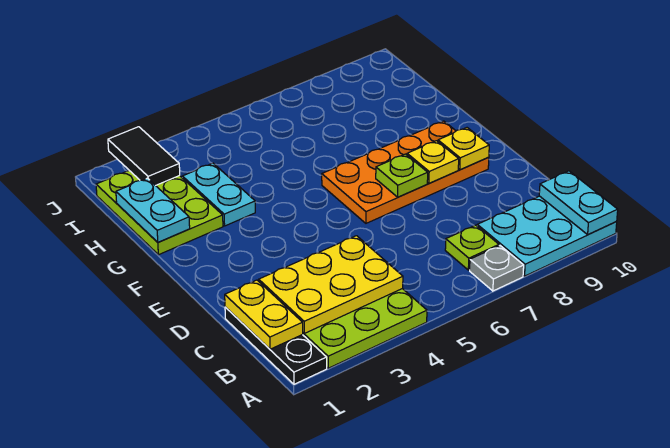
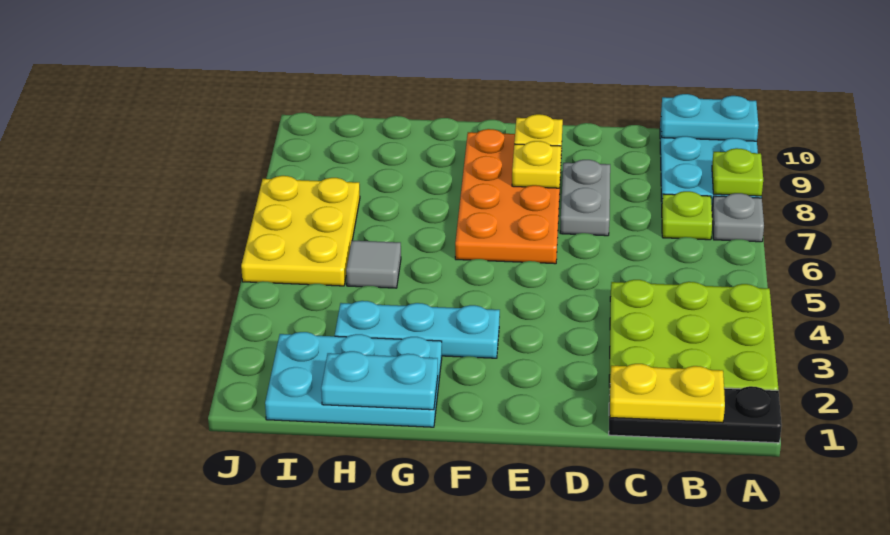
yellow 2x3 plate [259,236,403,333] -> yellow 2x3 plate moved to [241,176,360,286]
none -> grey 1x2 plate [560,160,610,236]
lime 1x1 plate [376,154,428,197] -> lime 1x1 plate moved to [712,148,763,196]
lime 2x3 plate [96,171,223,255] -> cyan 2x3 plate [265,332,442,427]
cyan 1x2 plate [182,163,255,226] -> cyan 1x3 plate [335,301,500,358]
none -> grey 1x1 tile [346,241,401,288]
black 1x2 tile [108,127,180,186] -> none

